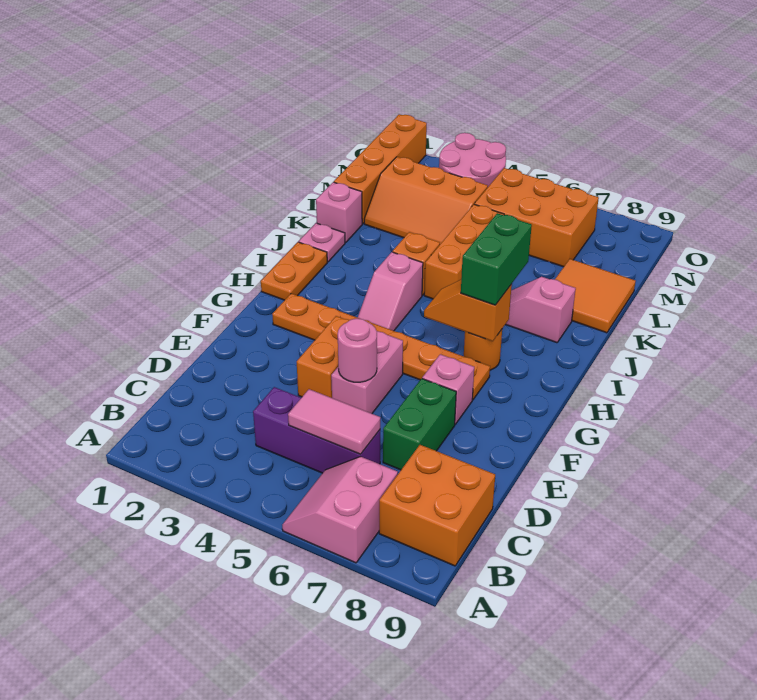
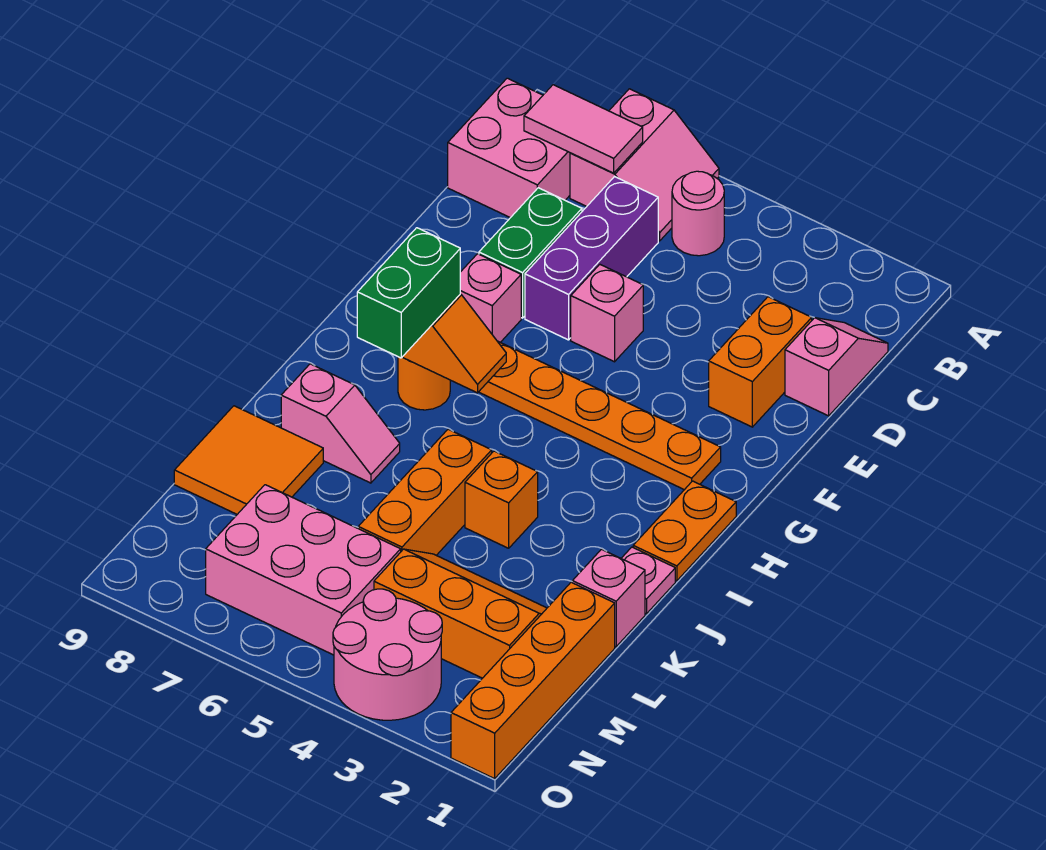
orange 2x2 brick [379,445,495,566] -> pink 2x2 brick [448,78,570,218]
purple 1x3 brick [253,387,380,473] -> purple 1x3 brick turned to [525,177,658,340]
pink 1x2 tile [288,389,380,454] -> pink 1x2 tile moved to [524,85,643,173]
orange 1x2 brick [297,316,349,398] -> orange 1x2 brick moved to [709,297,812,427]
pink 1x2 brick [331,331,403,414] -> pink 1x1 brick [571,264,643,362]
pink 1x1 round brick [338,318,377,382] -> pink 1x1 round brick moved to [672,171,724,256]
pink 1x2 slope [358,252,423,331] -> pink 1x2 slope moved to [785,318,888,416]
orange 2x3 brick [475,168,599,267] -> pink 2x3 brick [206,485,401,655]

